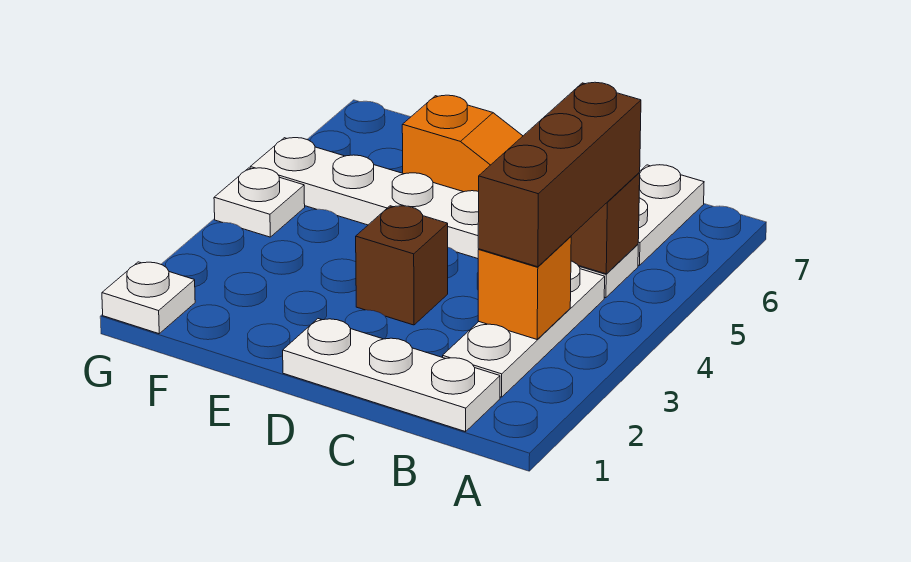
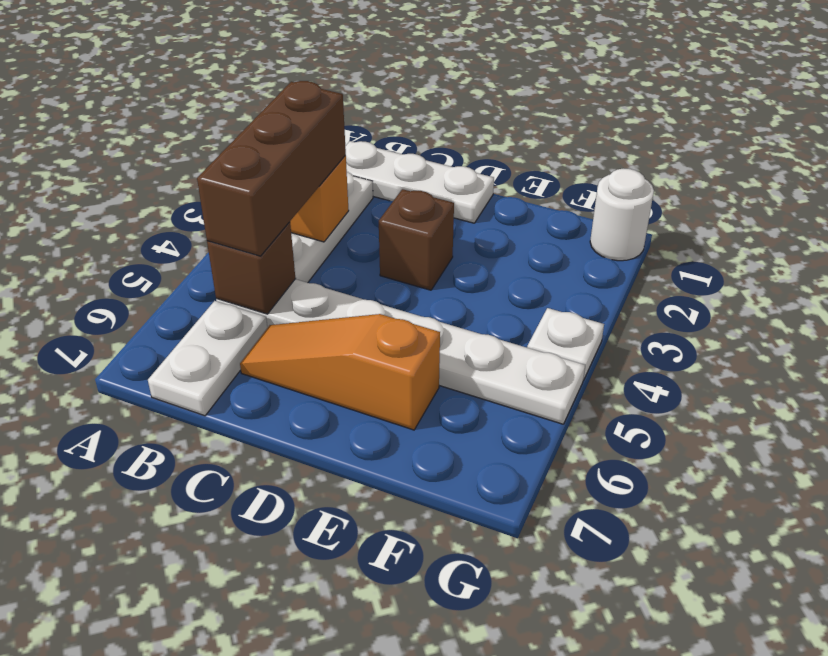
white 1x1 plate [102,262,195,334] -> white 1x1 round brick [590,169,654,261]

